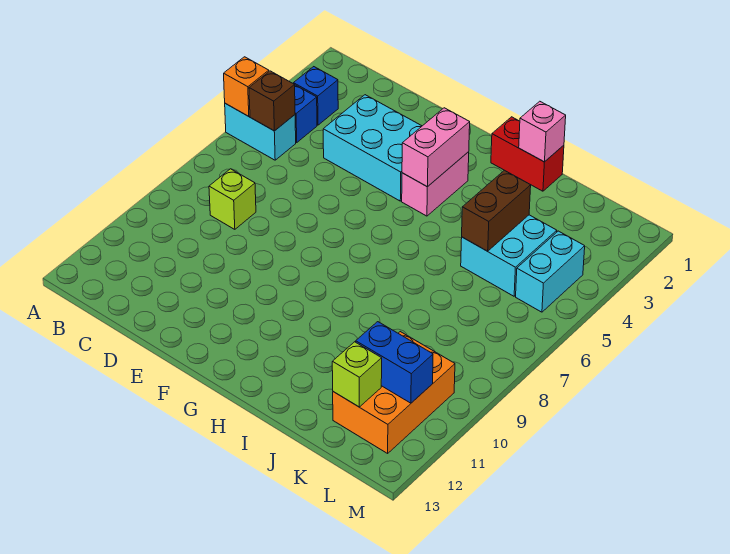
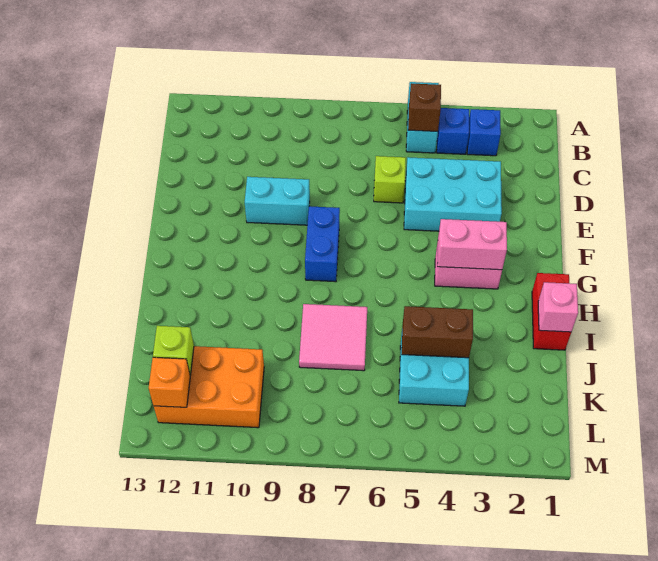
orange 1x1 brick [224,57,269,116] -> orange 1x1 brick moved to [149,357,190,407]
lime 1x1 brick [209,169,256,229] -> lime 1x1 brick moved to [374,156,406,203]
cyan 2x3 brick [323,95,422,201] -> cyan 2x3 brick turned to [404,157,502,231]
none -> pink 2x2 tile [299,304,367,371]
blue 1x2 brick [356,322,433,403] -> blue 1x2 brick moved to [305,206,340,282]
cyan 1x2 brick [516,231,585,312] -> cyan 1x2 brick moved to [245,177,310,225]

